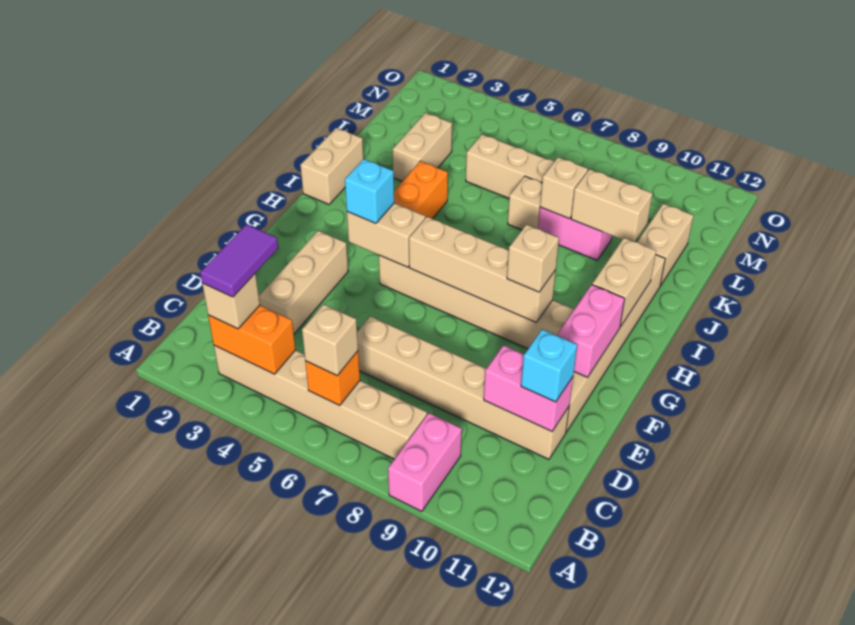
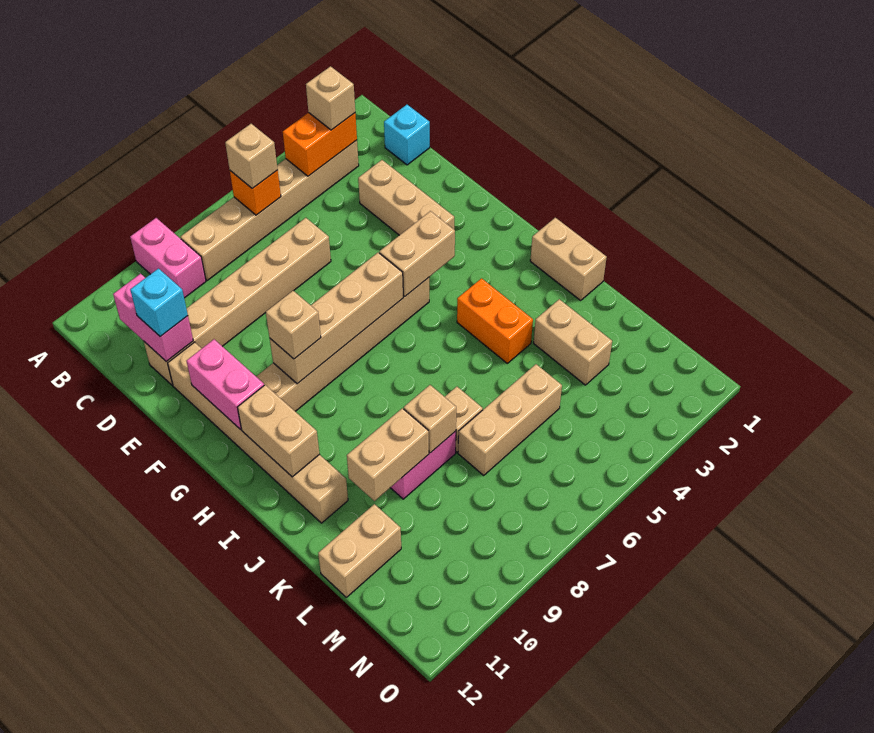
purple 1x2 tile [200,224,278,297] -> none
pink 1x2 brick [484,345,573,431] -> pink 1x2 brick turned to [113,274,193,362]
cyan 1x1 brick [345,159,394,223] -> cyan 1x1 brick moved to [384,105,430,165]
tan 1x2 brick [637,204,693,286] -> tan 1x2 brick turned to [318,504,401,597]

